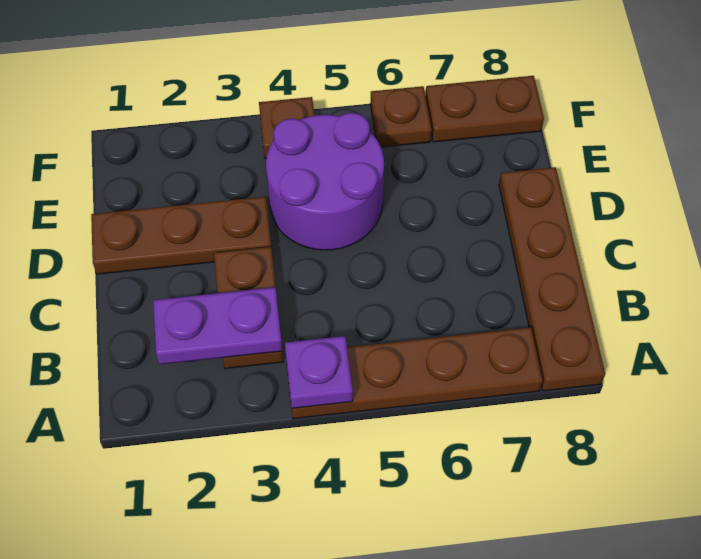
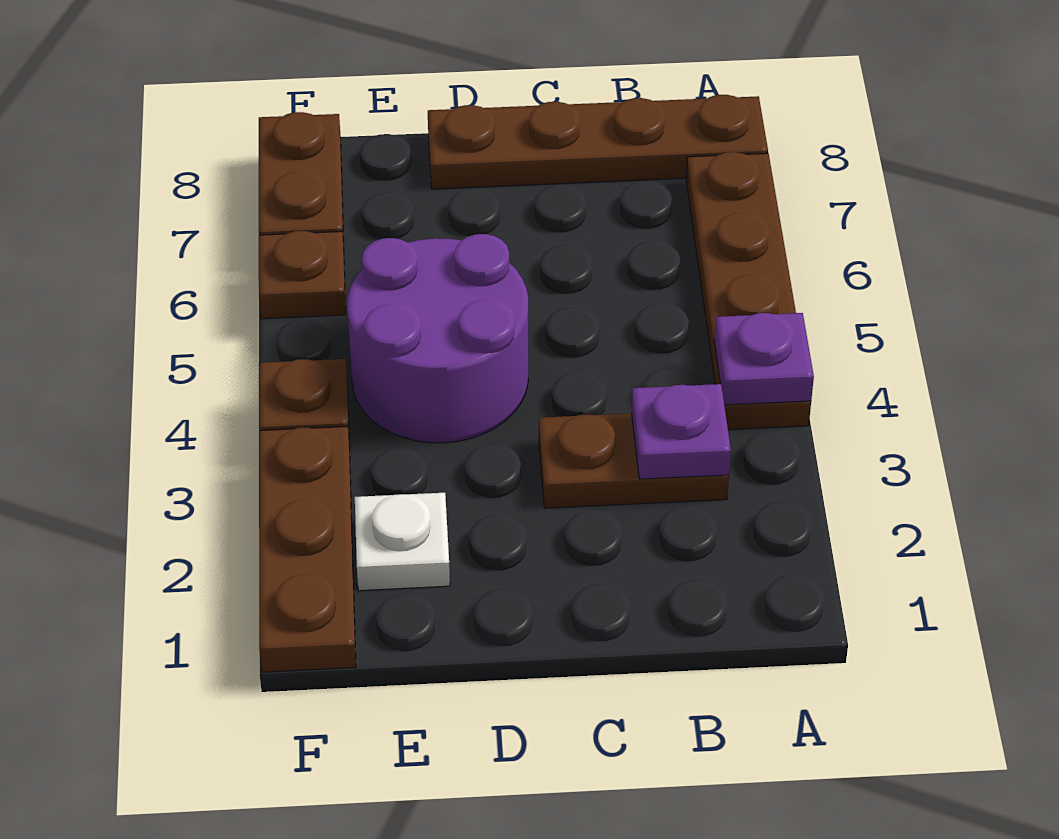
purple 1x2 plate [153,287,282,364] -> purple 1x1 plate [632,384,731,479]
brown 1x3 plate [91,197,271,274] -> brown 1x3 plate moved to [259,426,356,672]
none -> white 1x1 plate [355,493,450,591]

